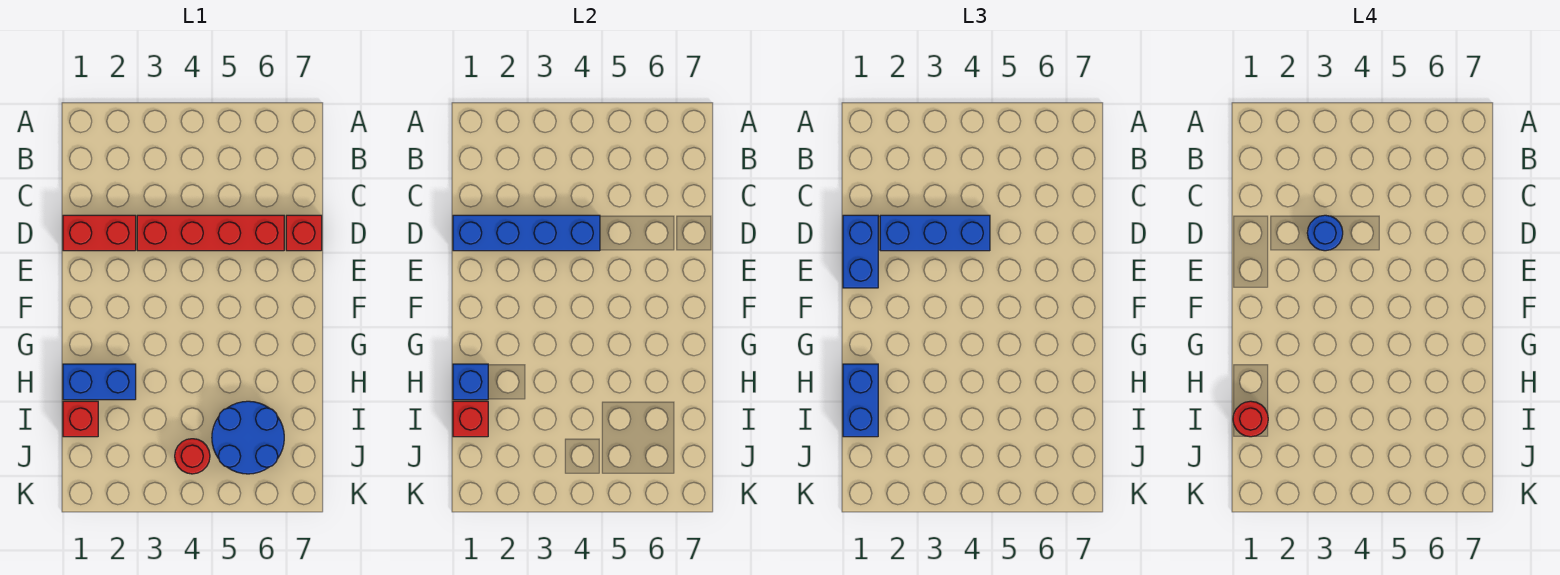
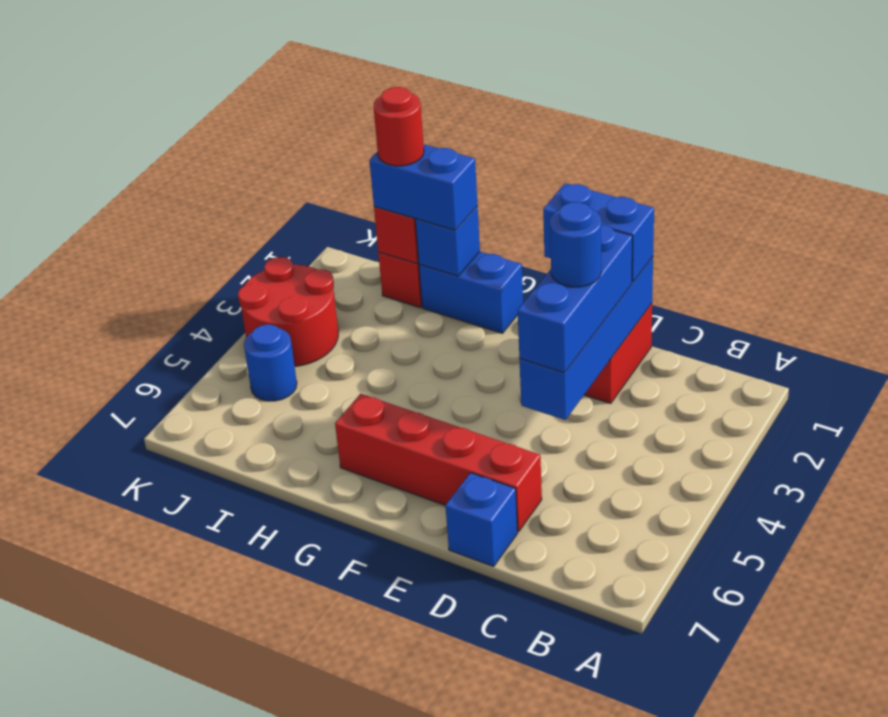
red 1x4 brick [137,215,284,251] -> red 1x4 brick turned to [335,394,542,532]
red 1x1 brick [286,215,322,251] -> blue 1x1 brick [445,473,518,567]
blue 1x2 brick [63,364,136,400] -> blue 1x2 brick turned to [419,252,523,333]
blue 2x2 round brick [212,401,284,474] -> blue 1x1 round brick [244,325,297,401]
red 1x1 round brick [175,439,210,474] -> red 2x2 round brick [238,257,338,367]

